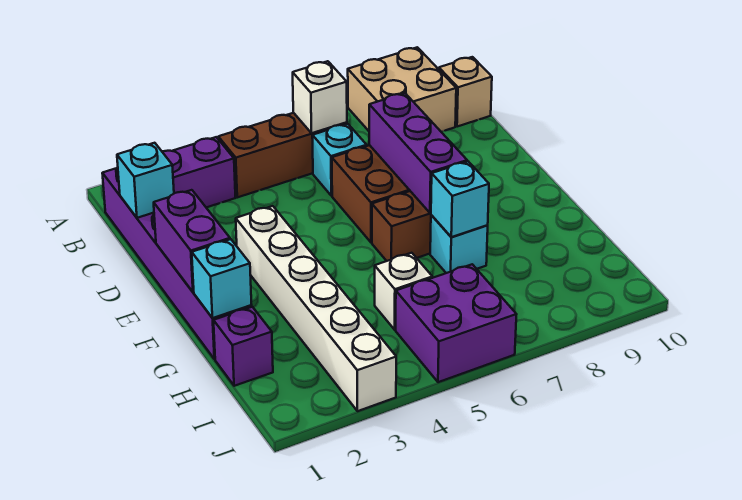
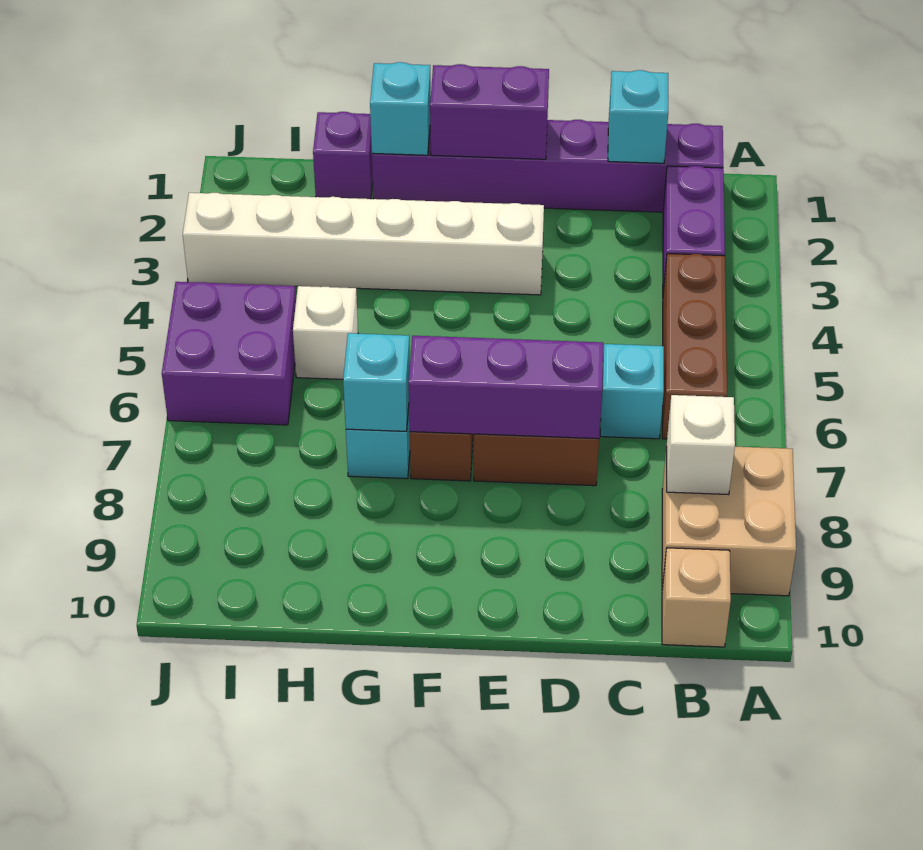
white 1x1 brick [293,61,347,133] -> white 1x1 brick moved to [667,395,735,495]

